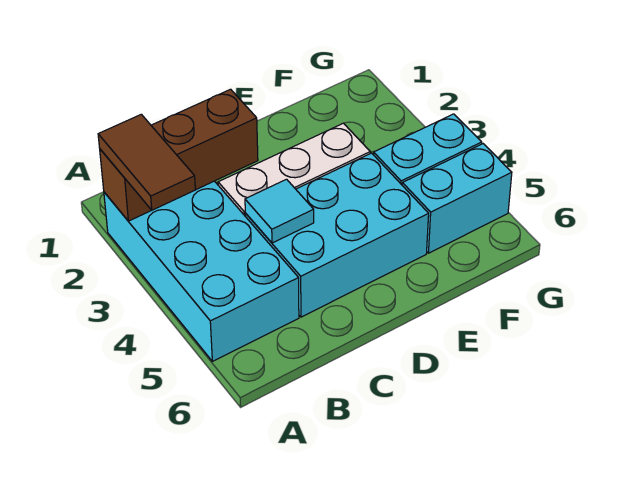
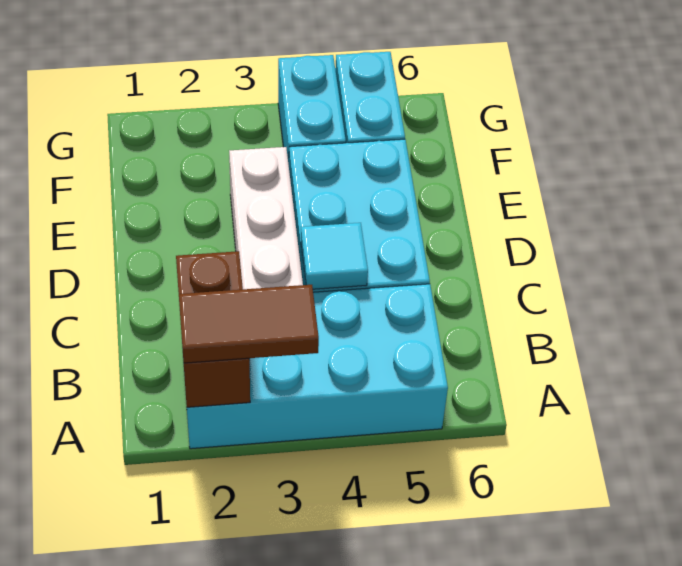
brown 1x3 brick [100,89,258,221] -> brown 1x2 brick [176,251,250,407]

